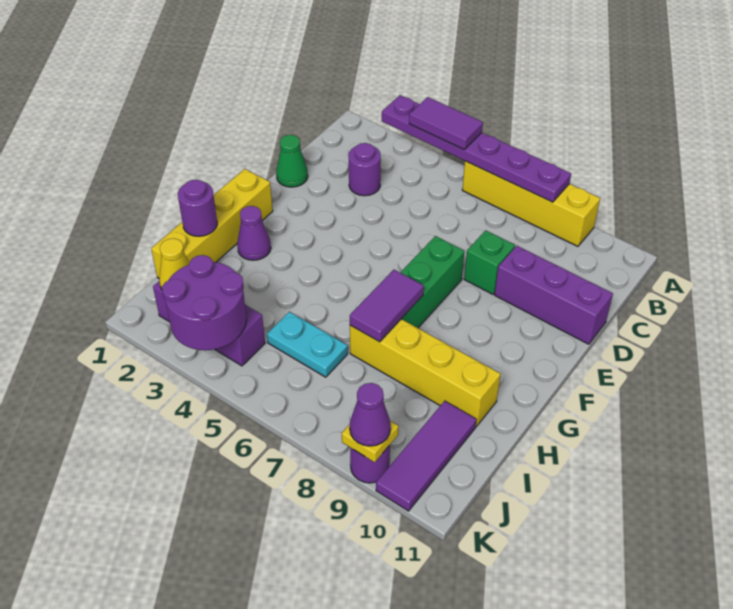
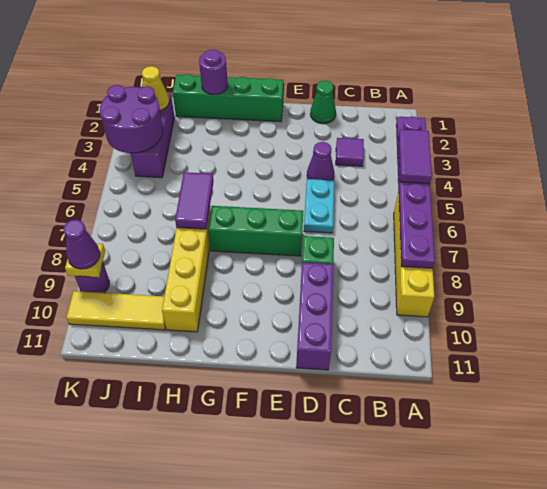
purple 1x1 round brick [348,143,381,196] -> purple 1x1 tile [336,138,364,166]
yellow 1x4 brick [151,169,273,278] -> green 1x4 brick [173,74,283,122]
purple 1x1 cone [237,206,271,260] -> purple 1x1 cone moved to [307,142,334,180]
purple 1x2 tile [350,270,424,342] -> purple 1x2 tile turned to [175,172,214,229]
cyan 1x2 plate [267,312,348,377] -> cyan 1x2 plate moved to [304,179,334,233]
purple 1x3 tile [376,401,477,511] -> yellow 1x3 tile [66,291,166,330]

